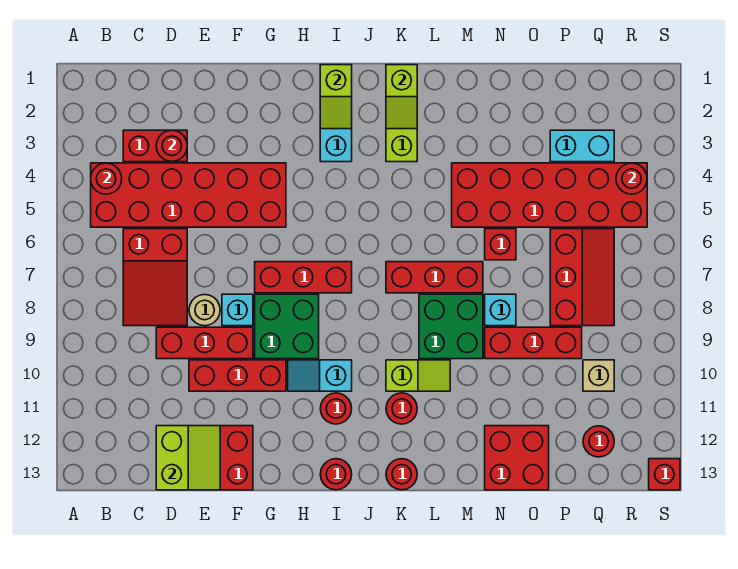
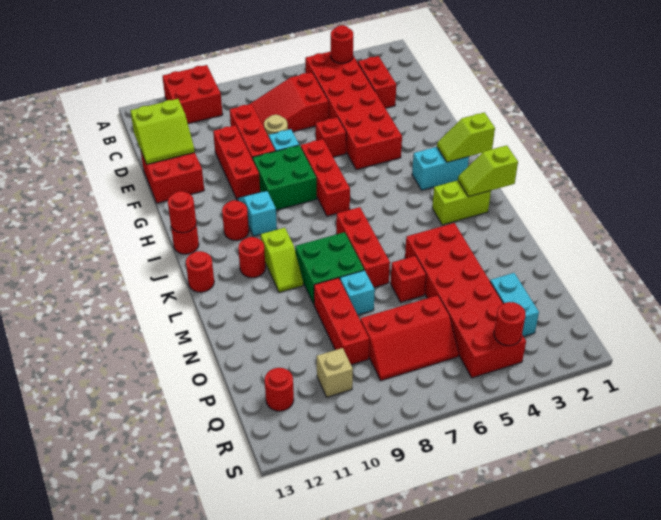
red 1x1 round brick [156,130,187,162] -> red 1x1 round brick moved to [168,191,196,233]
red 2x2 brick [485,426,549,490] -> red 2x2 brick moved to [162,65,223,124]
red 1x1 brick [649,459,680,490] -> red 1x1 brick moved to [315,117,346,157]

